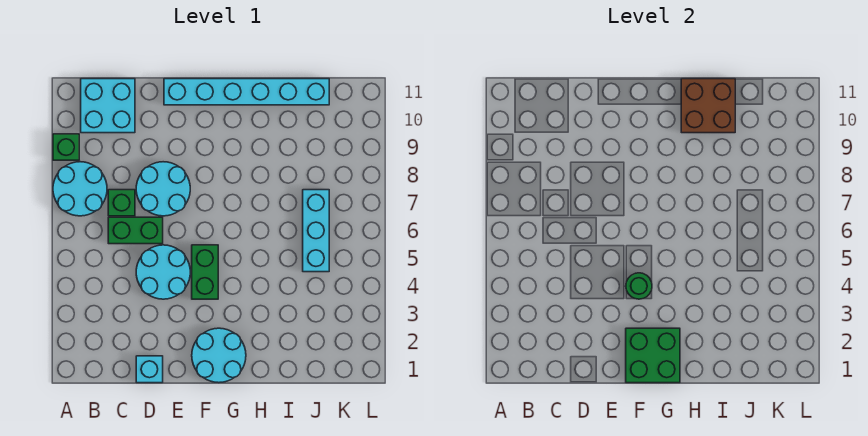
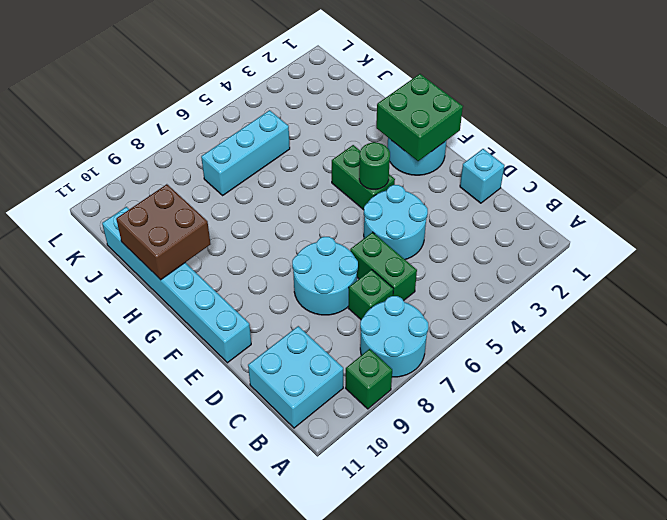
green 1x2 brick [192,245,218,299] -> green 1x2 brick turned to [332,145,395,210]

